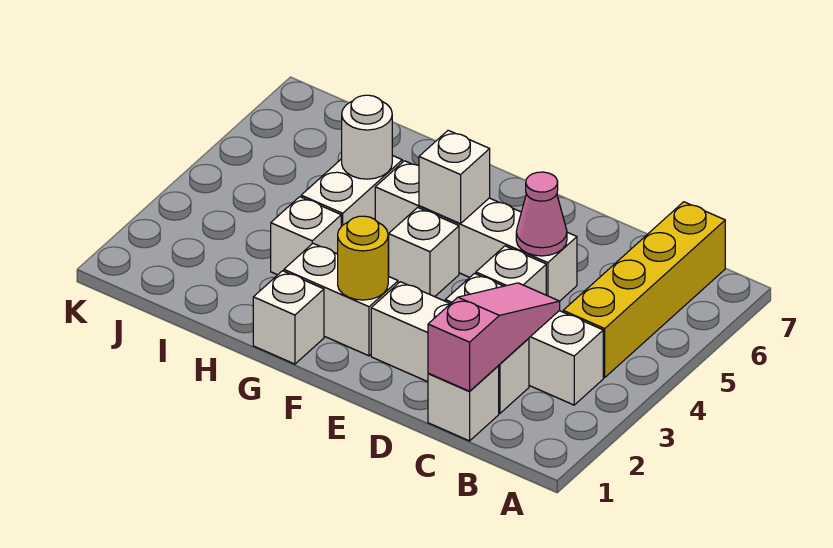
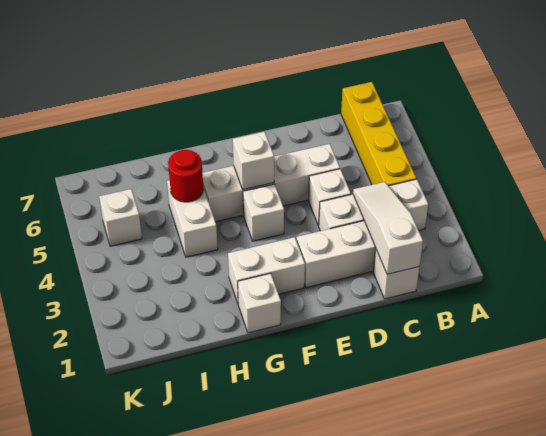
pink 1x3 slope [428,283,560,391] -> white 1x3 slope [353,182,423,274]
pink 1x1 cone [516,172,567,256] -> none
yellow 1x1 round brick [338,216,388,300] -> none
white 1x1 brick [271,197,341,275] -> white 1x1 brick moved to [99,189,142,246]
white 1x1 round brick [342,95,392,179] -> red 1x1 round brick [168,150,203,202]

